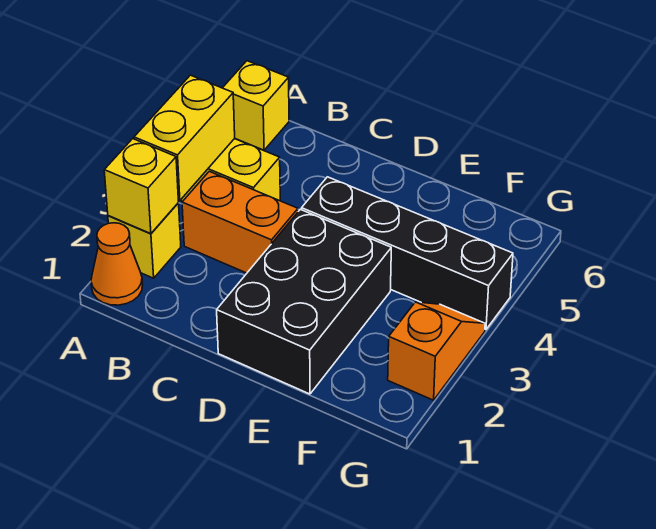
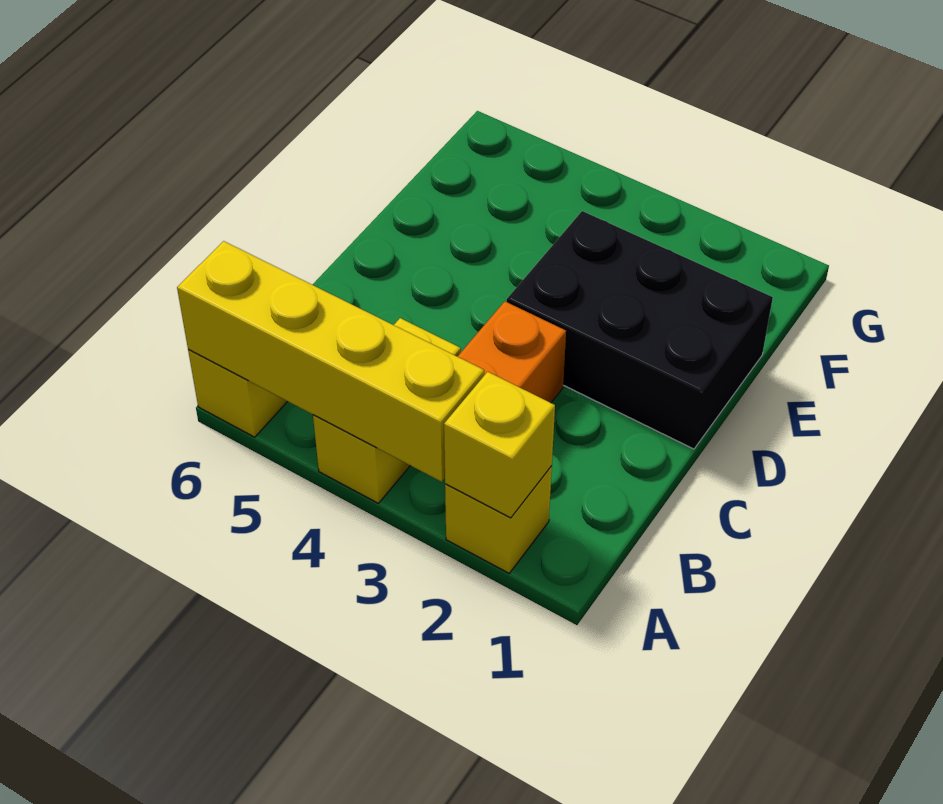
orange 1x1 cone [91,223,143,305] -> none
yellow 1x2 brick [134,75,235,201] -> yellow 1x4 brick [177,241,484,482]
black 1x4 brick [302,177,513,330] -> none
orange 1x2 slope [388,302,485,400] -> none

